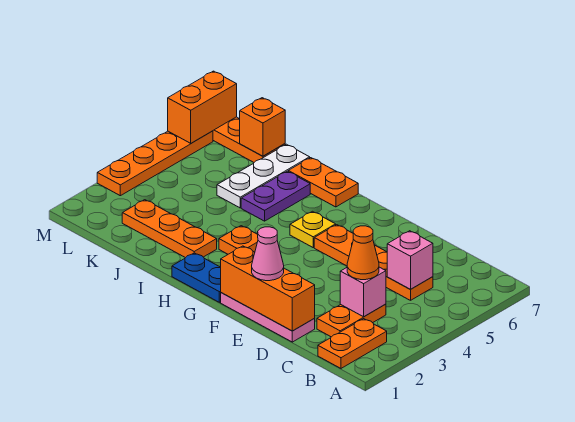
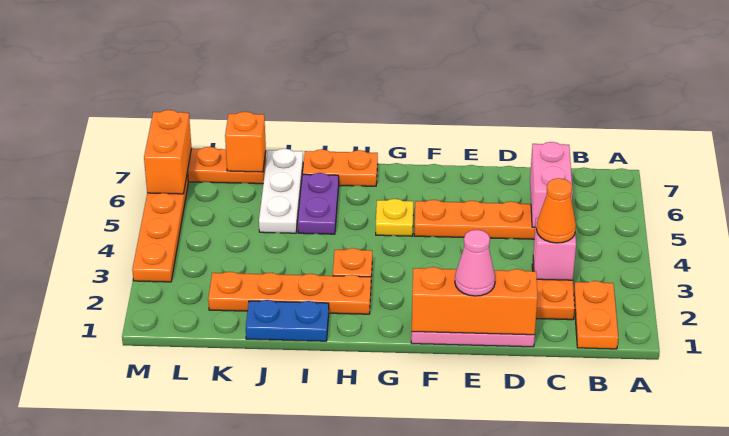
pink 1x1 brick [387,231,433,289] -> pink 1x2 brick [530,142,573,227]
blue 1x2 plate [172,253,221,302] -> blue 1x2 plate moved to [246,300,329,341]
orange 1x3 plate [122,200,217,258] -> orange 1x4 plate [208,272,371,314]

